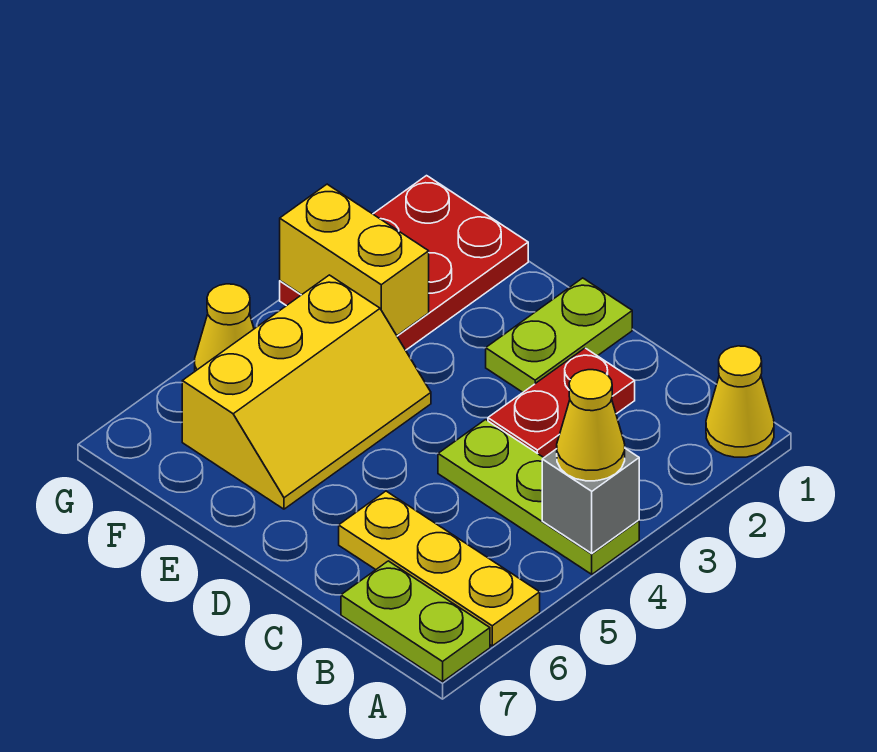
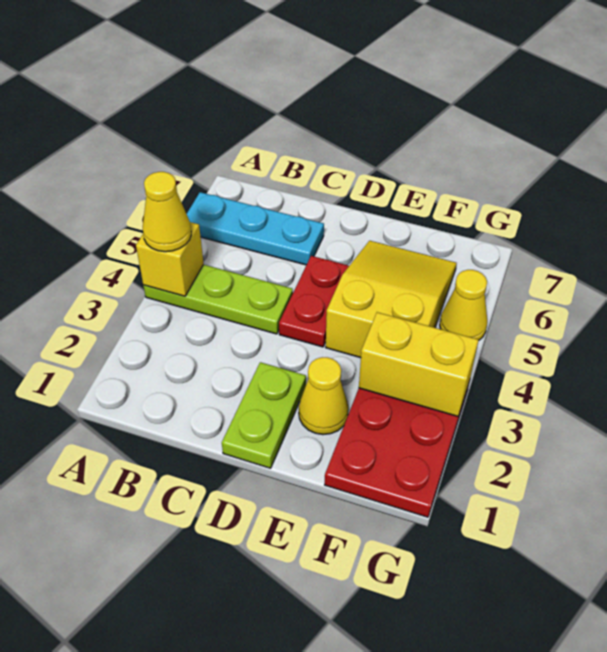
yellow 1x1 cone [706,346,774,457] -> yellow 1x1 cone moved to [299,357,349,435]
grey 1x1 brick [542,449,639,553] -> yellow 1x1 brick [136,222,204,296]
yellow 1x3 plate [339,491,540,646] -> cyan 1x3 plate [187,192,324,265]
lime 1x2 plate [341,561,490,682] -> none
red 1x2 plate [488,348,635,457] -> red 1x2 plate moved to [279,256,349,347]
yellow 2x3 slope [182,275,431,509] -> yellow 2x3 slope turned to [326,241,457,358]

